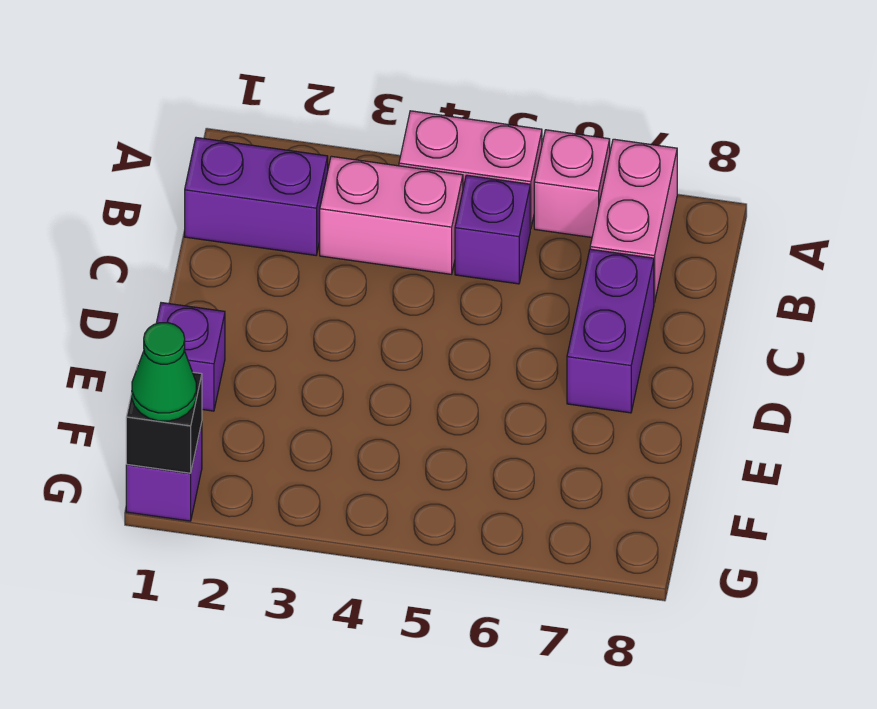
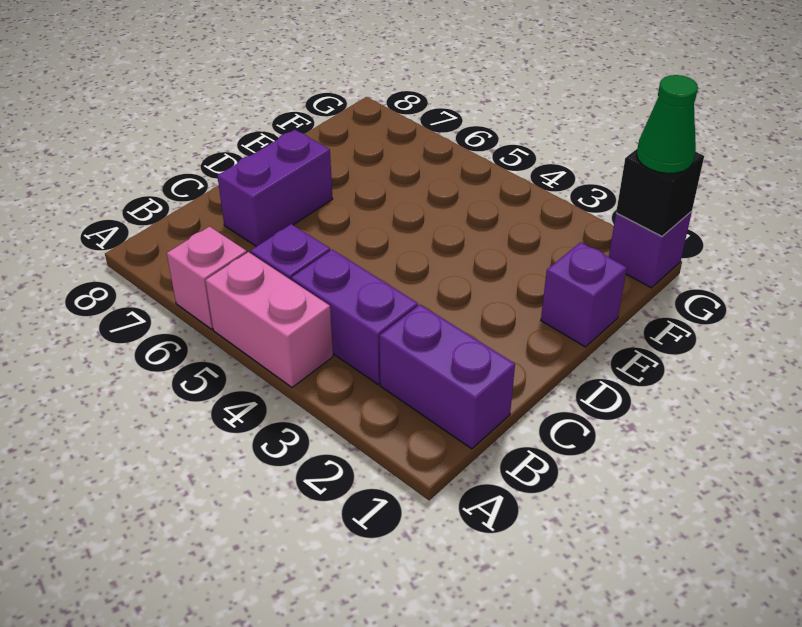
pink 1x2 brick [590,139,677,303] -> none
pink 1x2 brick [320,156,463,274] -> purple 1x2 brick [291,250,418,385]

